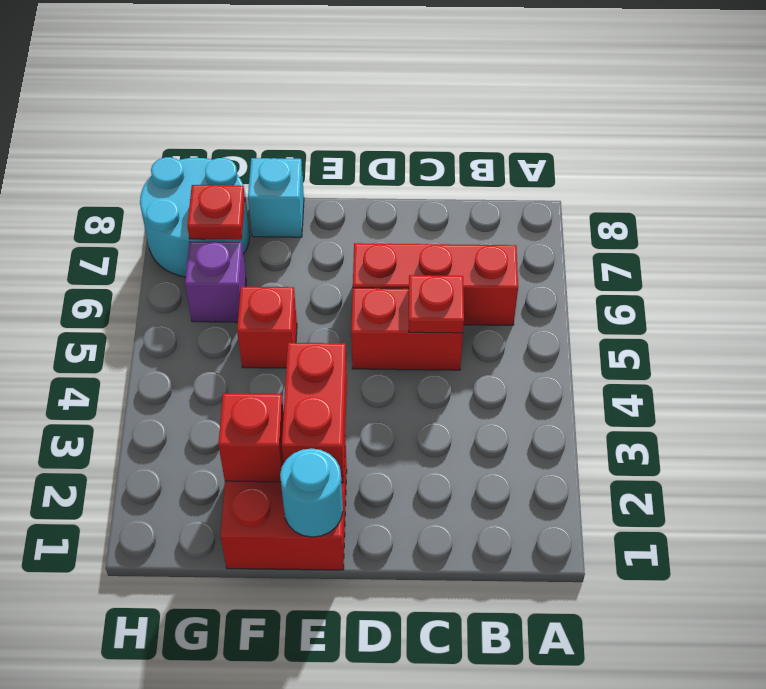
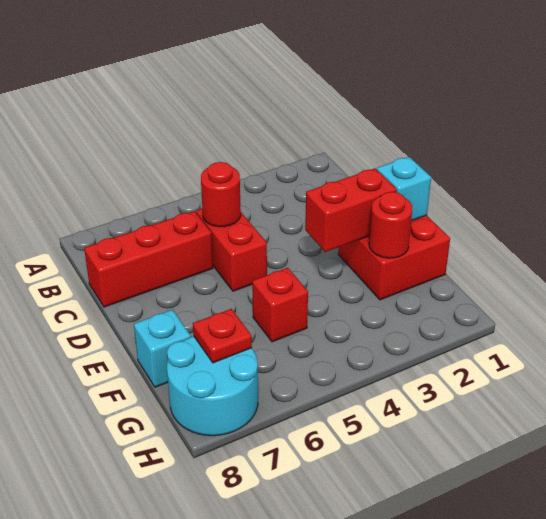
red 1x3 brick [353,243,518,325] -> red 1x3 brick turned to [84,211,213,307]
red 1x1 plate [409,275,464,333] -> red 1x1 round brick [201,162,241,227]
cyan 1x1 round brick [280,448,343,537] -> cyan 1x1 brick [377,157,431,221]
red 1x1 brick [218,393,284,482] -> red 1x1 round brick [369,192,412,258]
purple 1x1 brick [185,242,246,322] -> none

